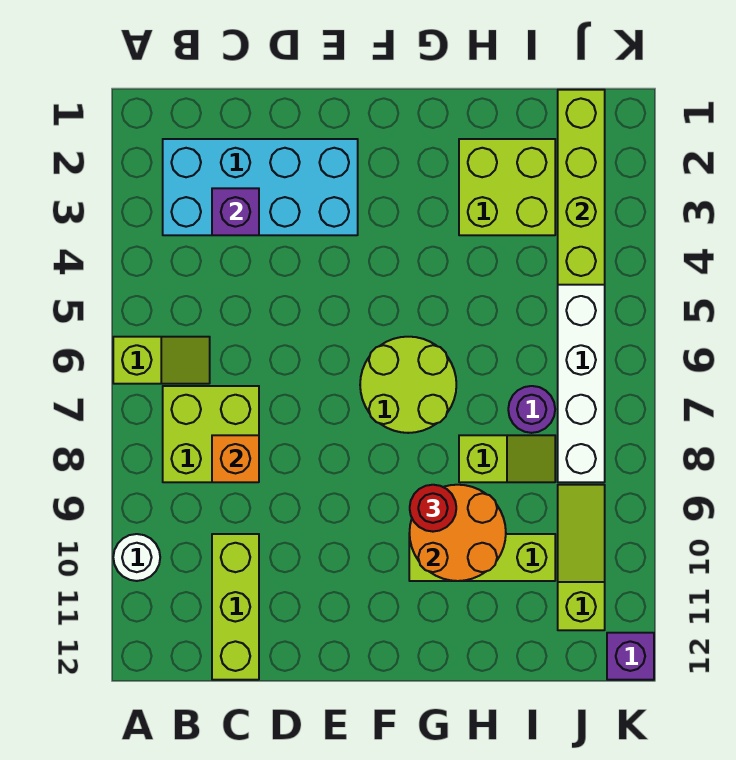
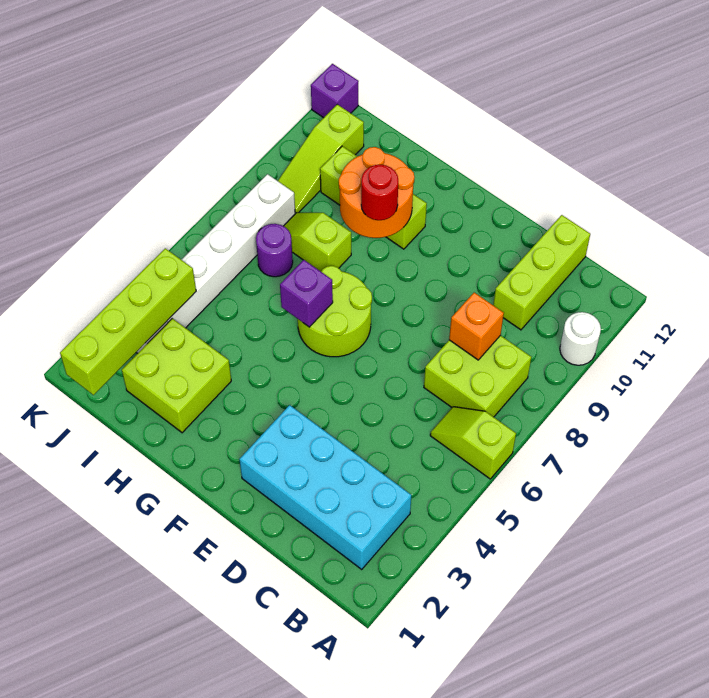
purple 1x1 brick [212,188,259,235] -> purple 1x1 brick moved to [280,260,333,327]

